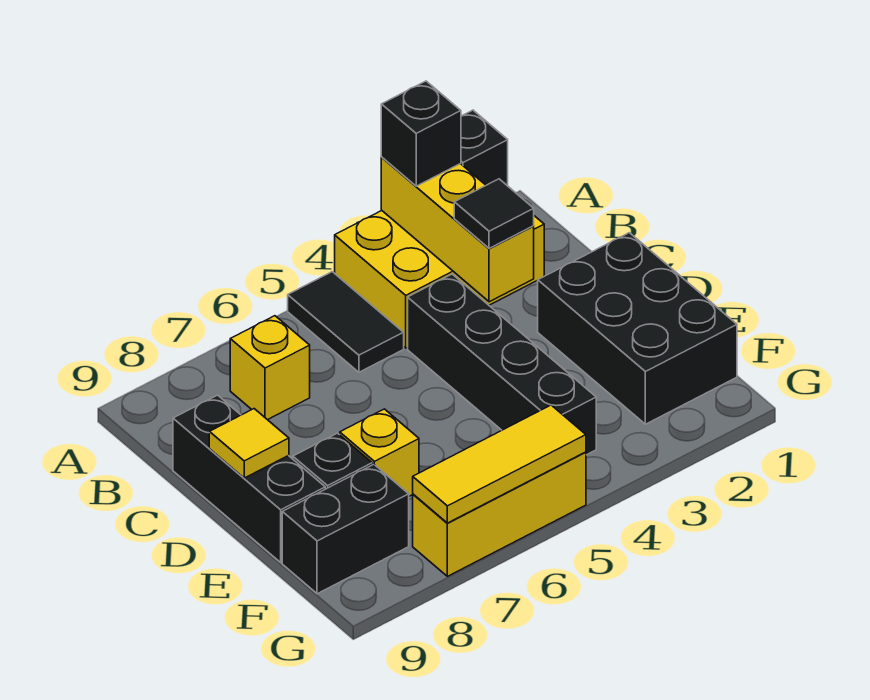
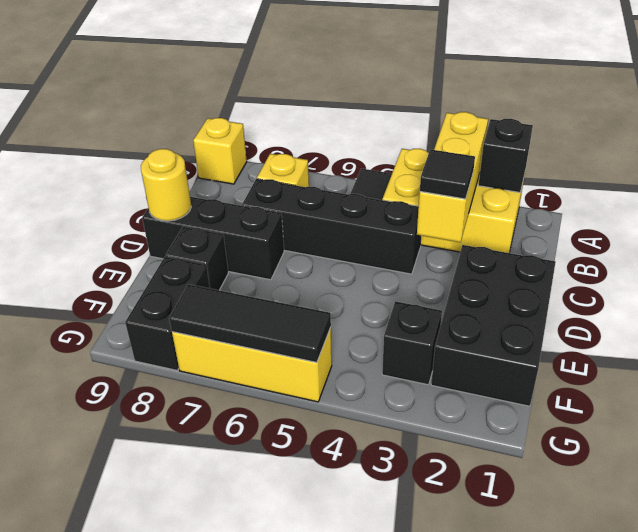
black 1x1 brick [381,81,461,186] -> black 1x1 brick moved to [382,301,442,385]
black 1x4 brick [408,274,596,455] -> black 1x4 brick turned to [242,179,421,274]
black 1x3 brick [173,395,325,562] -> black 1x3 brick turned to [142,197,284,280]
yellow 1x1 tile [209,409,289,478] -> yellow 1x1 round brick [141,149,191,221]
yellow 1x1 brick [340,409,419,496] -> yellow 1x1 brick moved to [193,118,247,184]
black 1x2 brick [282,464,409,594] -> black 1x2 brick turned to [125,257,210,370]
yellow 1x3 tile [413,405,586,523] -> black 1x3 tile [169,284,331,362]

